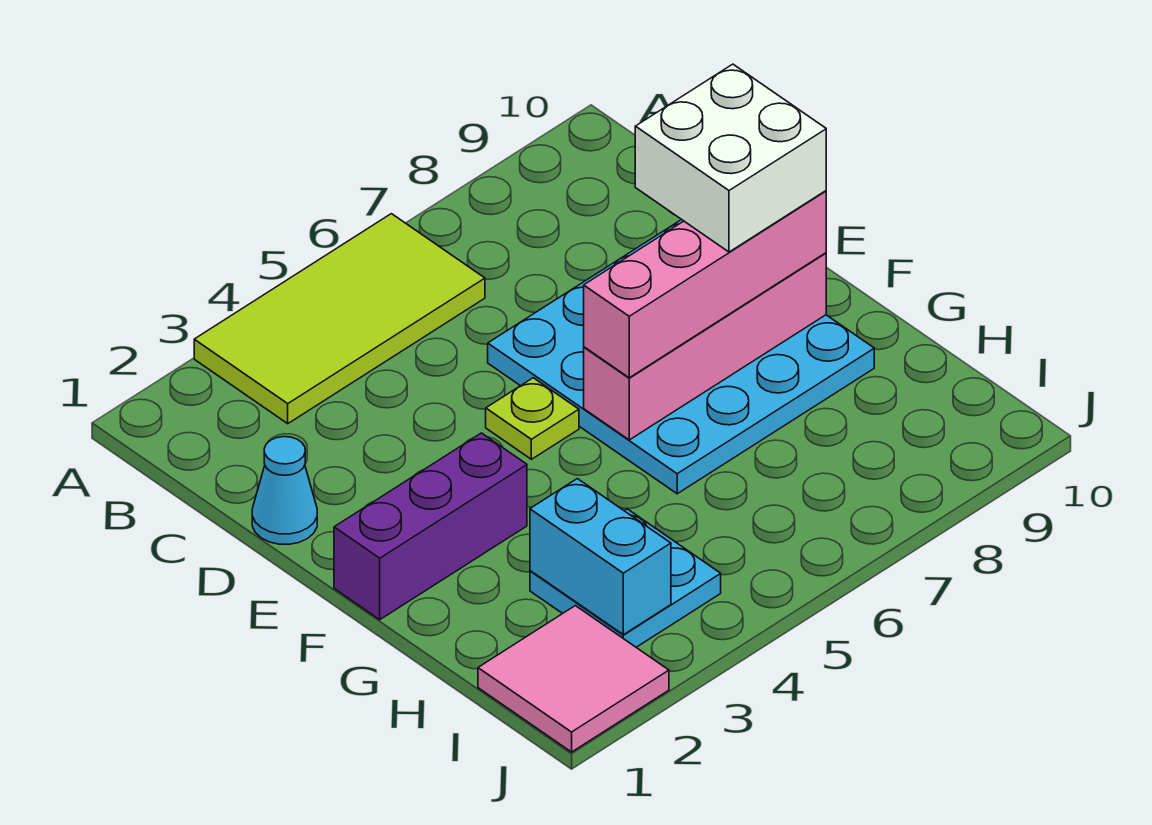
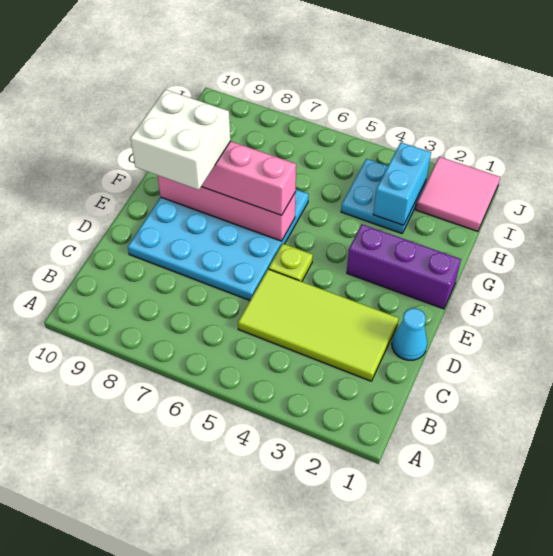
lime 2x4 tile [194,214,485,424] -> lime 2x4 tile moved to [238,269,399,381]

